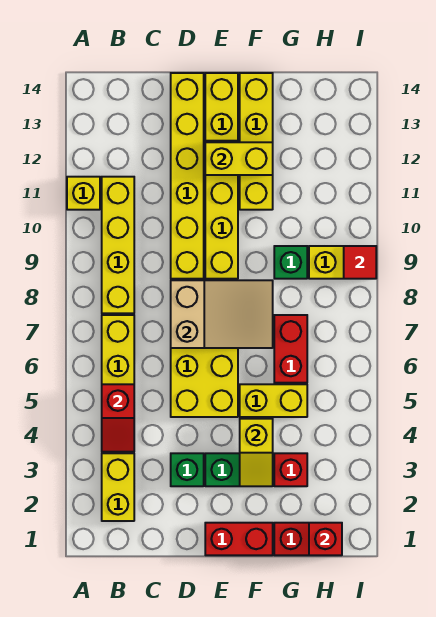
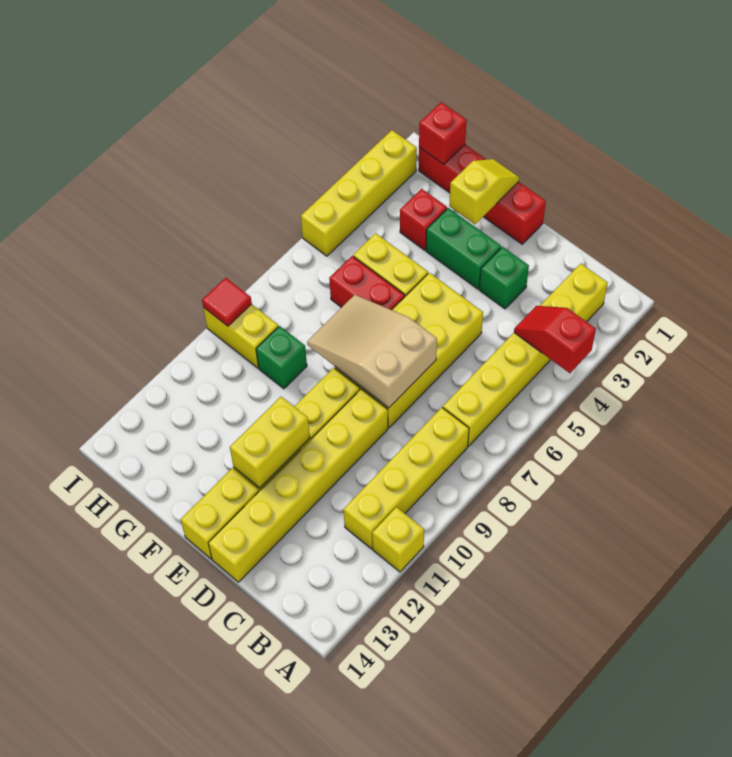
red 1x2 slope [102,384,134,452] -> red 1x2 slope turned to [514,306,596,373]
yellow 1x2 brick [205,142,273,175] -> yellow 1x2 brick turned to [230,397,310,488]
yellow 1x2 slope [240,419,273,486] -> yellow 1x2 slope moved to [449,159,519,224]
yellow 1x4 brick [240,73,273,210] -> yellow 1x4 brick moved to [301,130,417,256]
red 1x2 brick [274,315,307,383] -> red 1x2 brick turned to [329,256,405,310]

